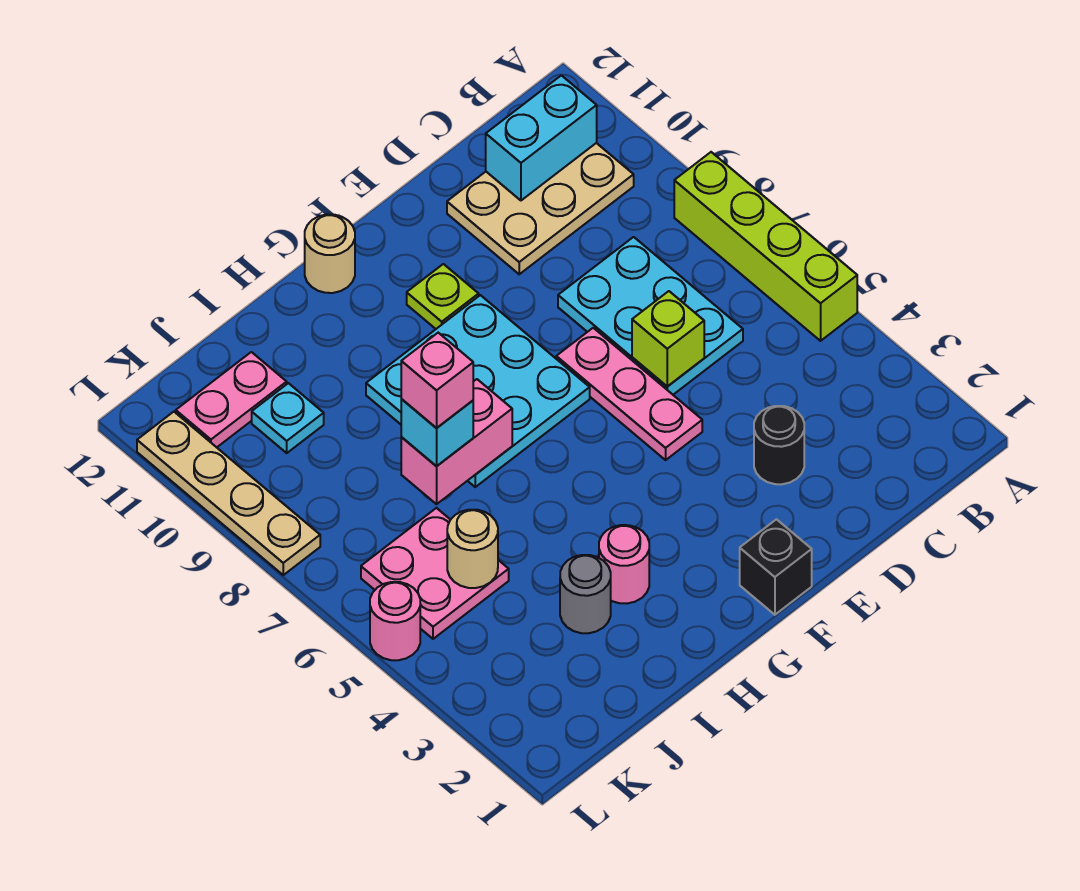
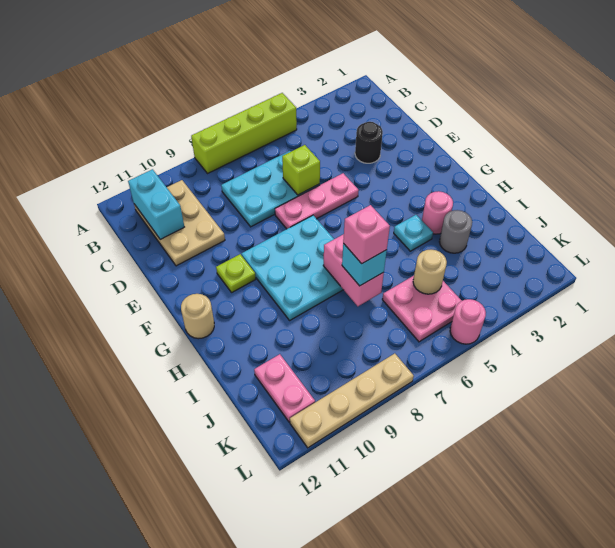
black 1x1 brick [740,519,812,615] -> none
cyan 1x1 plate [252,383,324,453] -> cyan 1x1 plate moved to [394,215,433,251]

